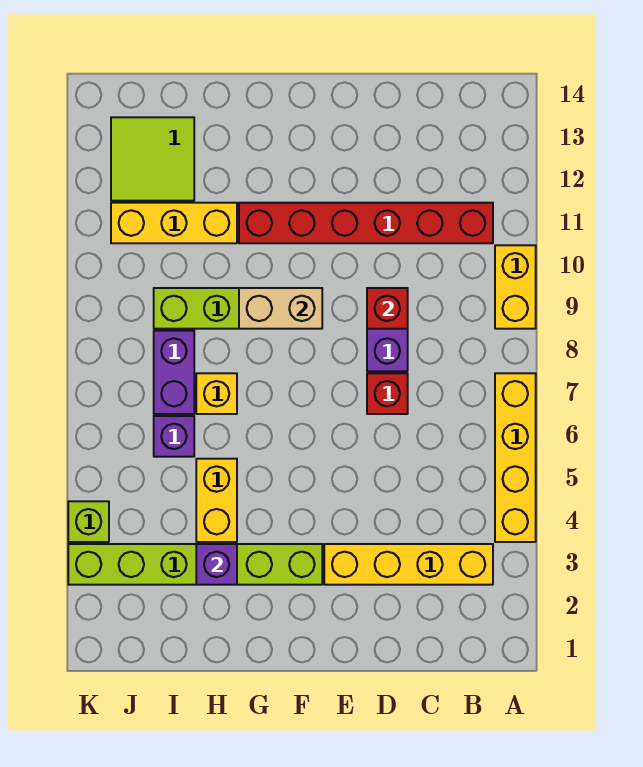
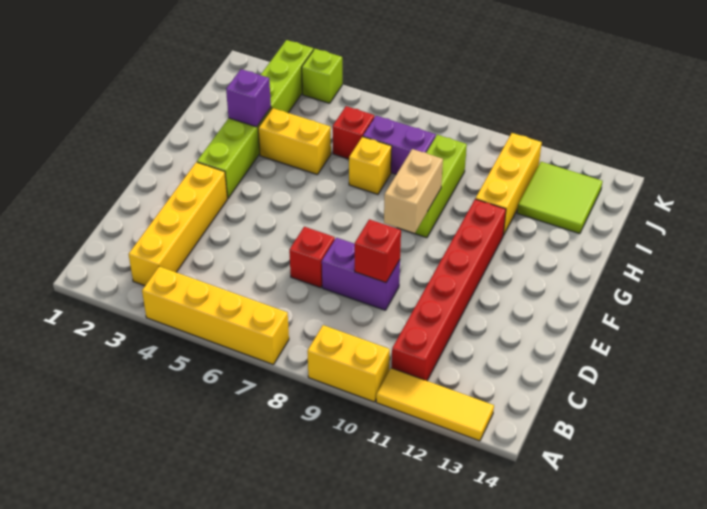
none -> yellow 1x3 tile [376,368,494,441]
purple 1x1 brick [154,416,194,457] -> red 1x1 brick [333,106,374,159]

